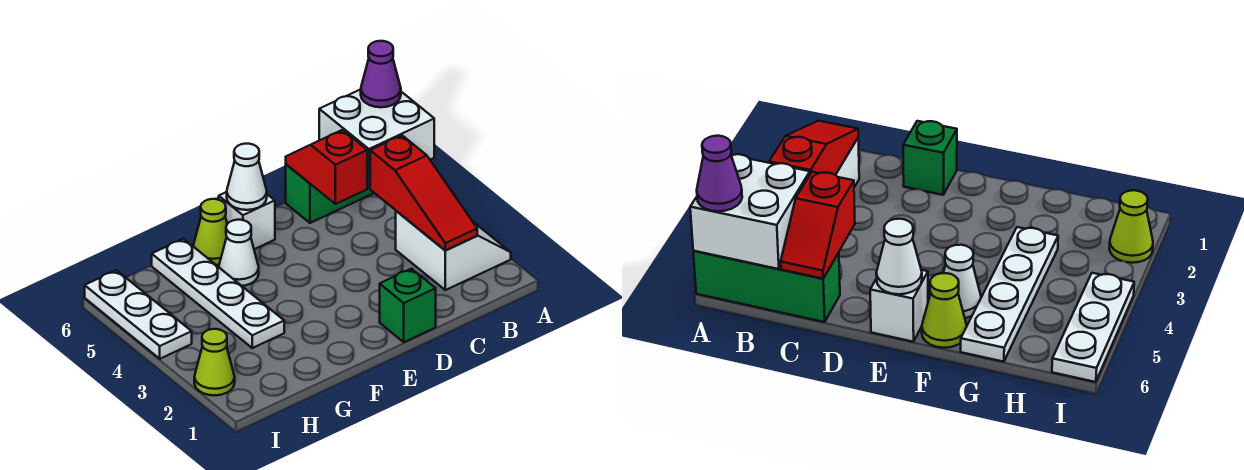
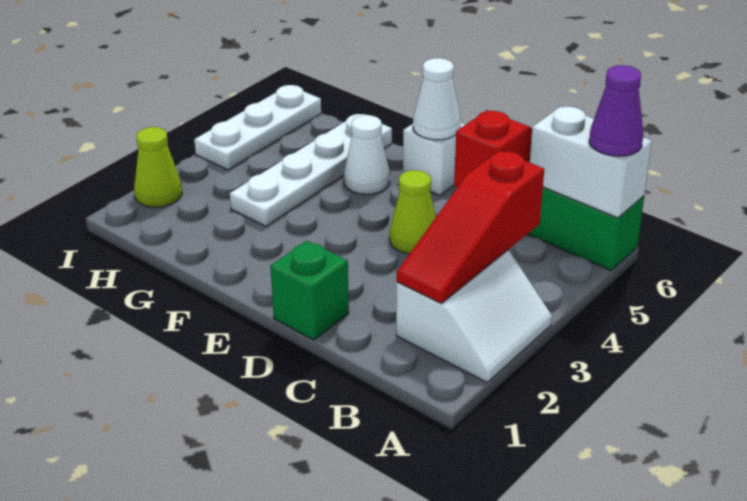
white 2x2 brick [319,89,434,188] -> white 1x2 brick [530,106,652,218]
lime 1x1 cone [193,199,227,265] -> lime 1x1 cone moved to [389,170,436,254]

